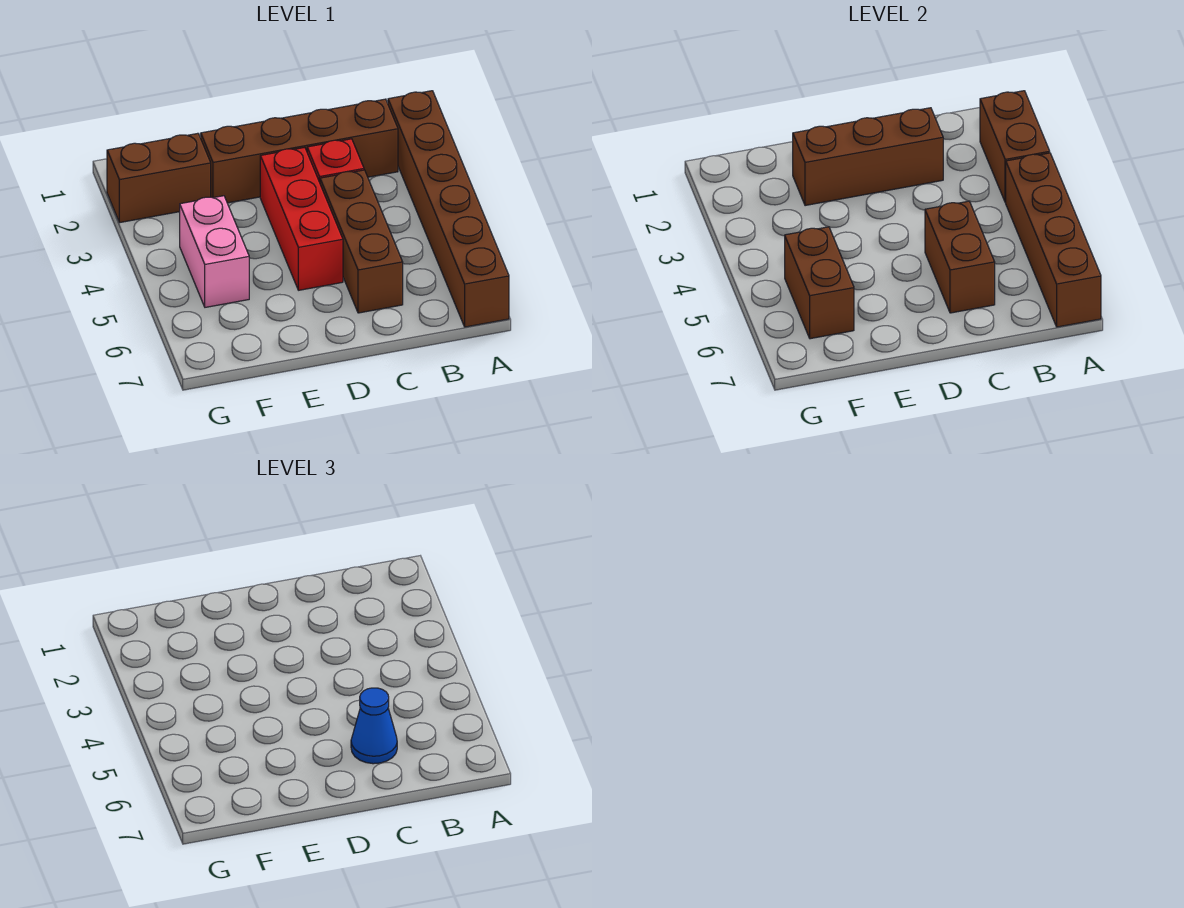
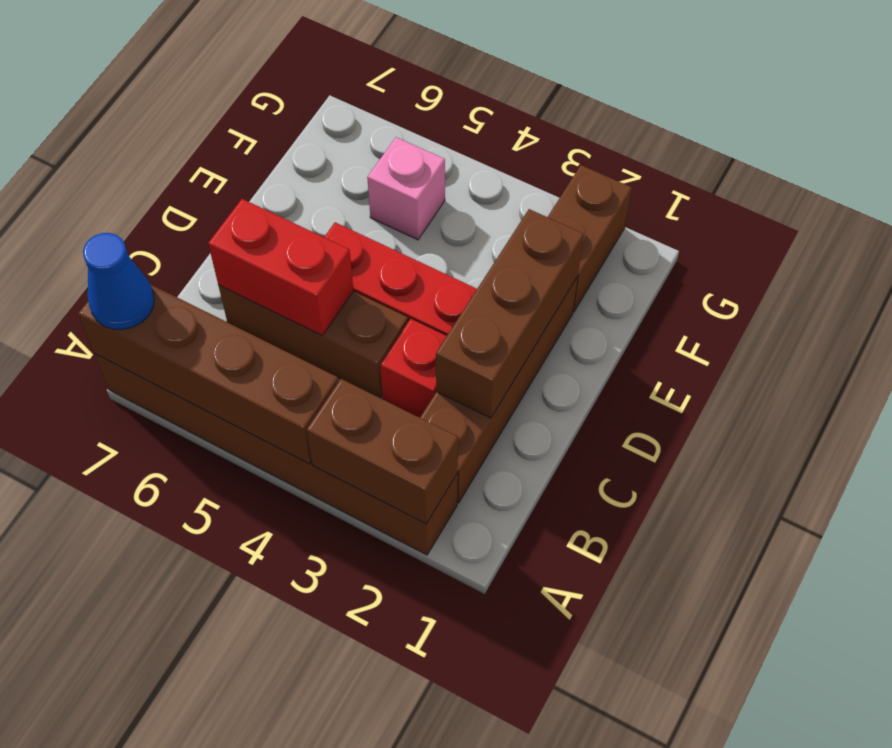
brown 1x2 brick [925,201,995,313] -> red 1x2 brick [208,199,353,335]
blue 1x1 cone [351,688,397,764] -> blue 1x1 cone moved to [83,233,154,330]
pink 1x2 brick [180,196,249,307] -> pink 1x1 brick [367,137,445,240]
brown 1x2 brick [785,227,854,339] -> none

